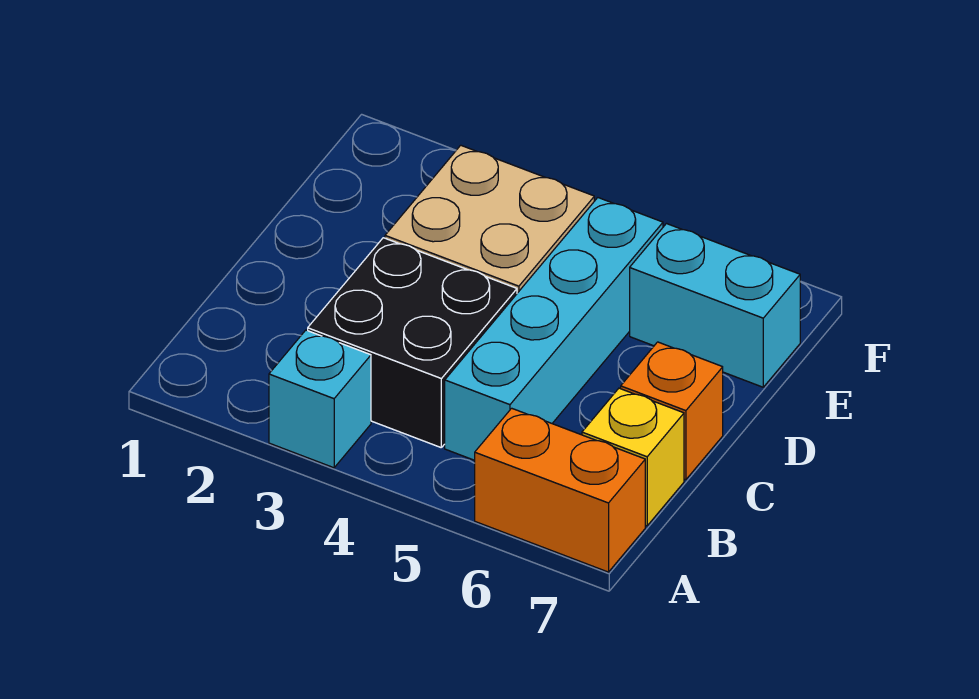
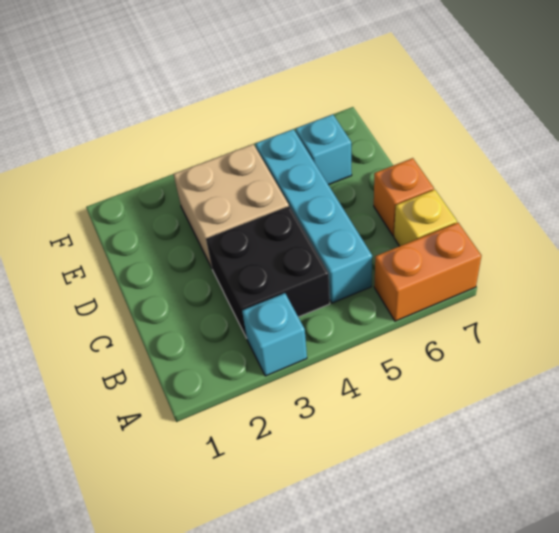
cyan 1x2 brick [630,224,800,387] -> cyan 1x1 brick [295,114,352,185]

